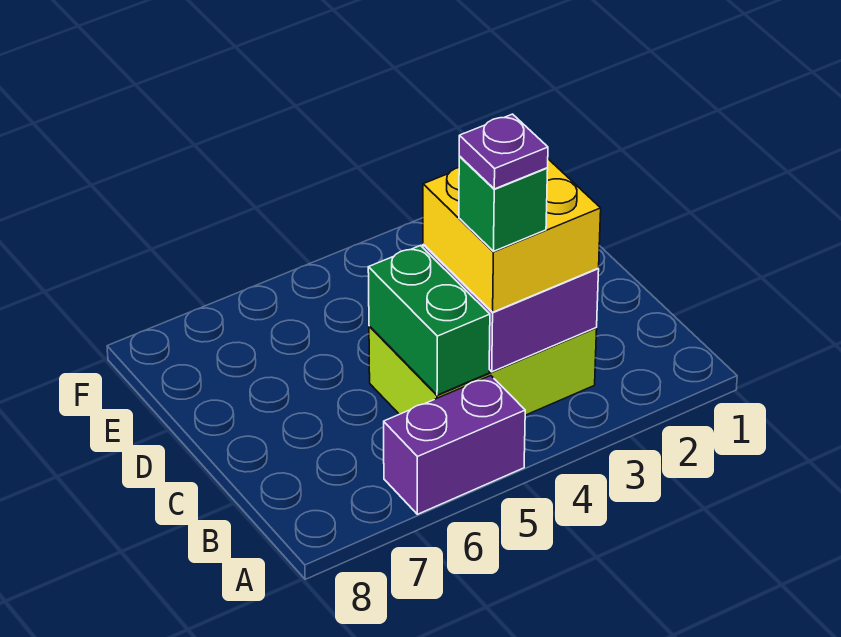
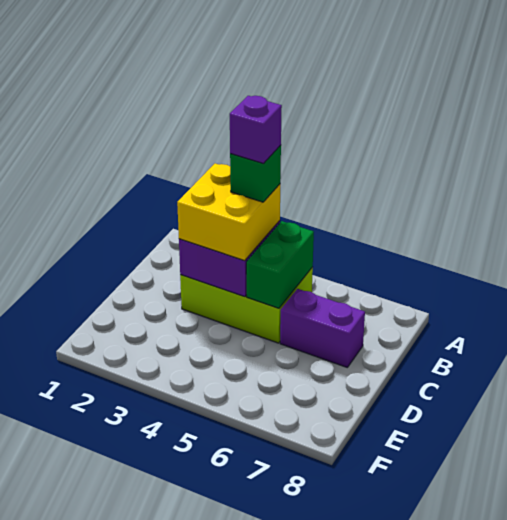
purple 1x2 brick [384,376,525,514] -> purple 1x2 brick moved to [280,289,365,367]
purple 1x1 plate [459,114,548,189] -> purple 1x1 brick [230,96,282,164]

